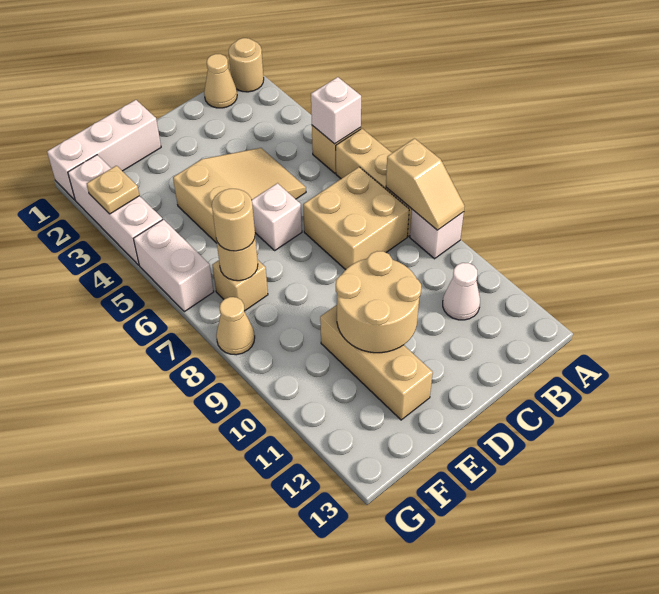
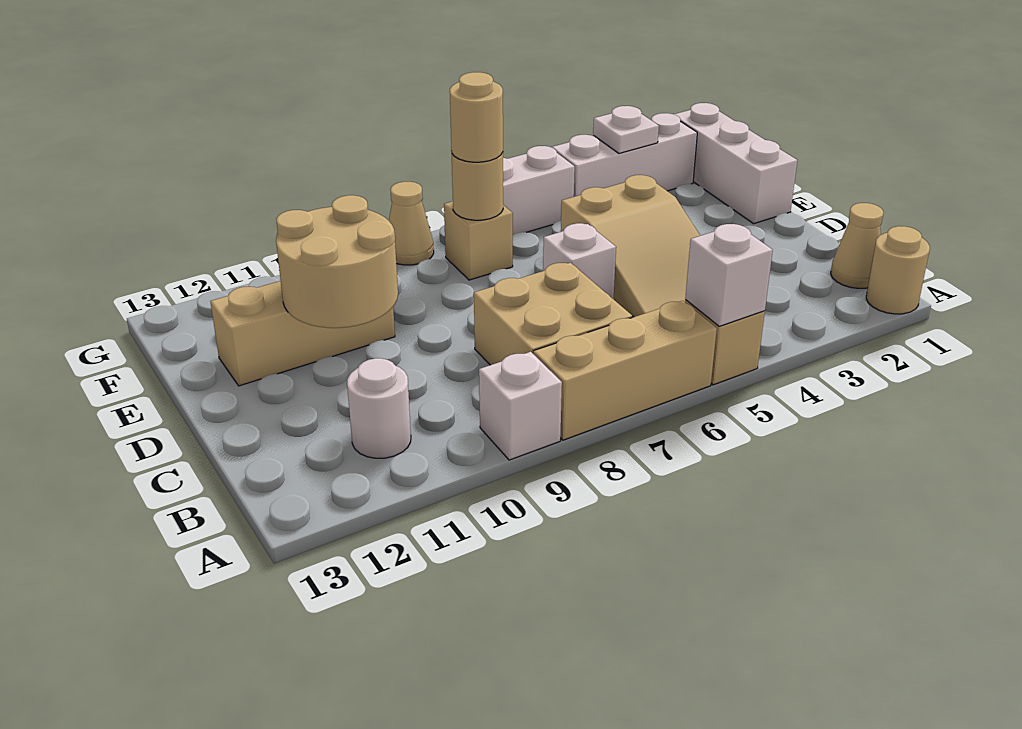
tan 1x2 slope [386,138,465,230] -> none
white 1x1 cone [443,263,480,320] -> white 1x1 round brick [347,358,411,458]
tan 1x1 plate [87,166,139,214] -> white 1x1 plate [593,106,659,153]

